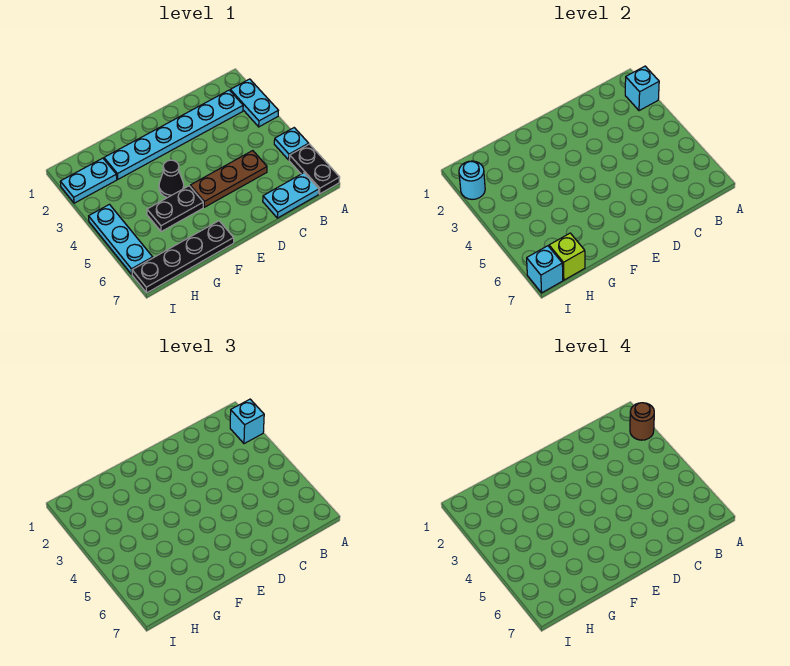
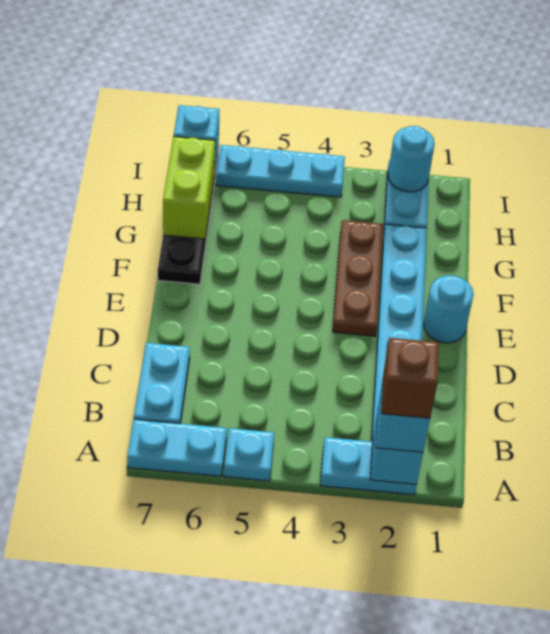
brown 1x1 round brick [630,403,654,440] -> brown 1x1 brick [381,338,439,418]
black 1x2 plate [289,144,340,194] -> cyan 1x2 plate [127,419,227,476]
brown 1x3 plate [190,151,267,207] -> brown 1x3 plate moved to [333,220,383,336]
none -> cyan 1x1 round brick [424,276,474,343]
black 1x1 cone [159,160,184,198] -> none
black 1x2 plate [147,186,203,232] -> none
lime 1x1 brick [549,233,585,280] -> lime 1x2 brick [163,137,215,239]

